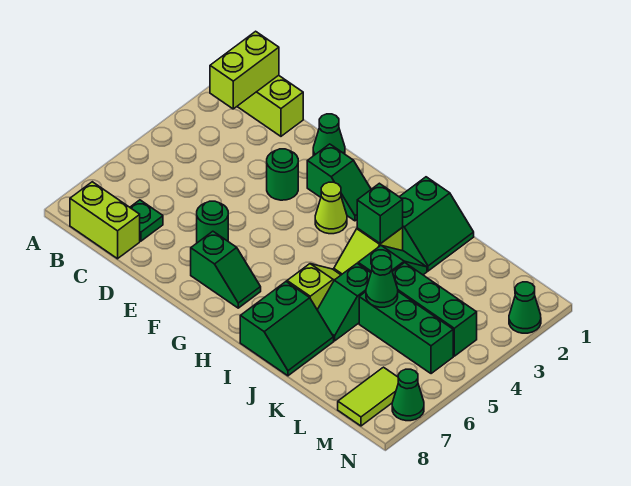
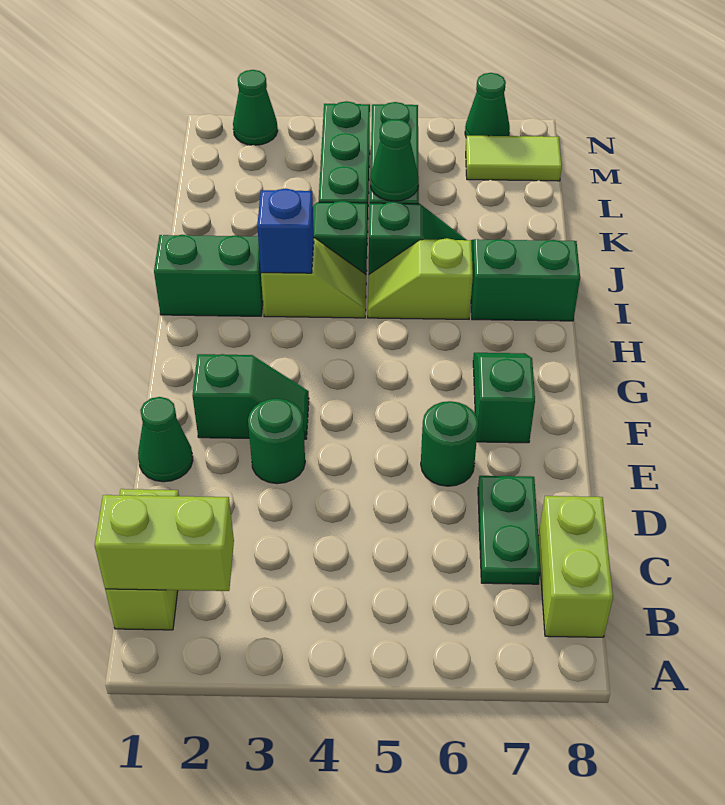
green 1x1 plate [130,200,163,241] -> green 1x2 plate [478,476,541,584]
green 1x2 slope [307,144,371,221] -> green 1x2 slope turned to [193,354,309,439]
lime 1x1 cone [315,182,347,234] -> none
green 1x1 brick [357,183,403,244] -> blue 1x1 brick [257,189,314,273]

